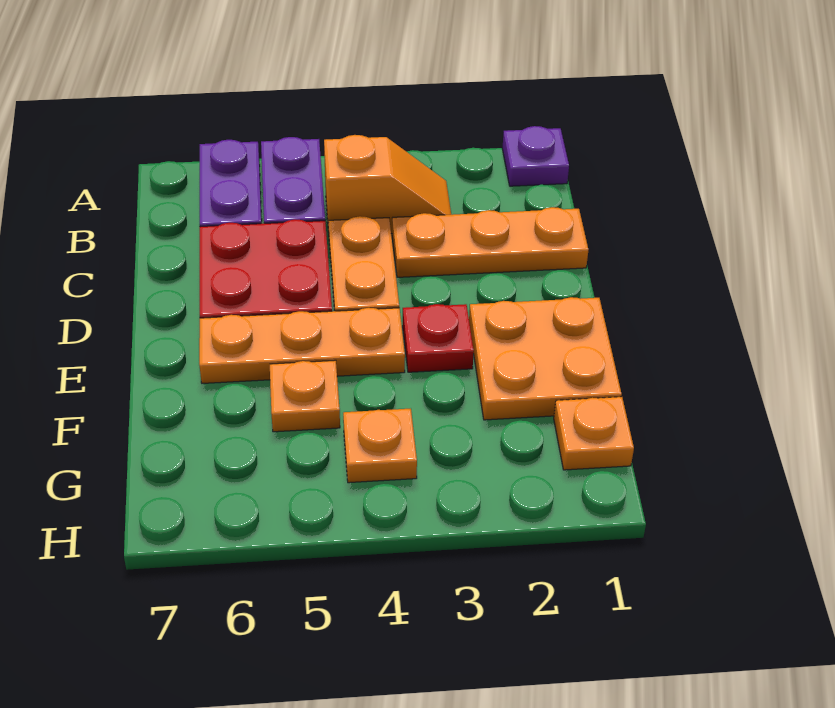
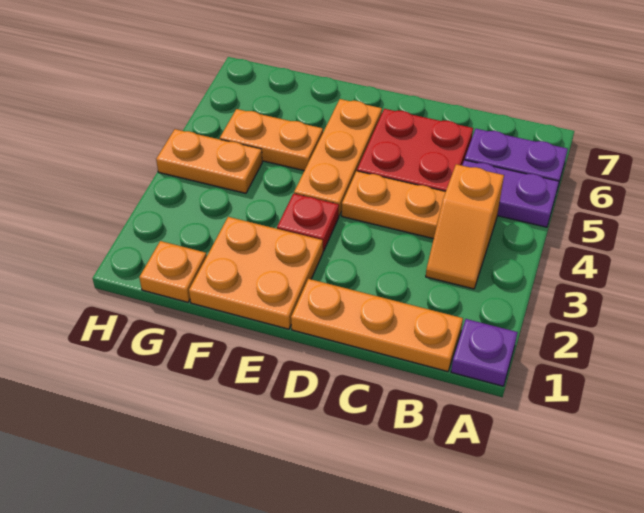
orange 1x3 plate [392,207,588,277] -> orange 1x3 plate turned to [291,279,463,372]
orange 1x1 plate [270,360,340,432] -> orange 1x2 plate [220,109,323,171]
orange 1x1 plate [343,409,417,483] -> orange 1x2 plate [156,129,262,193]

